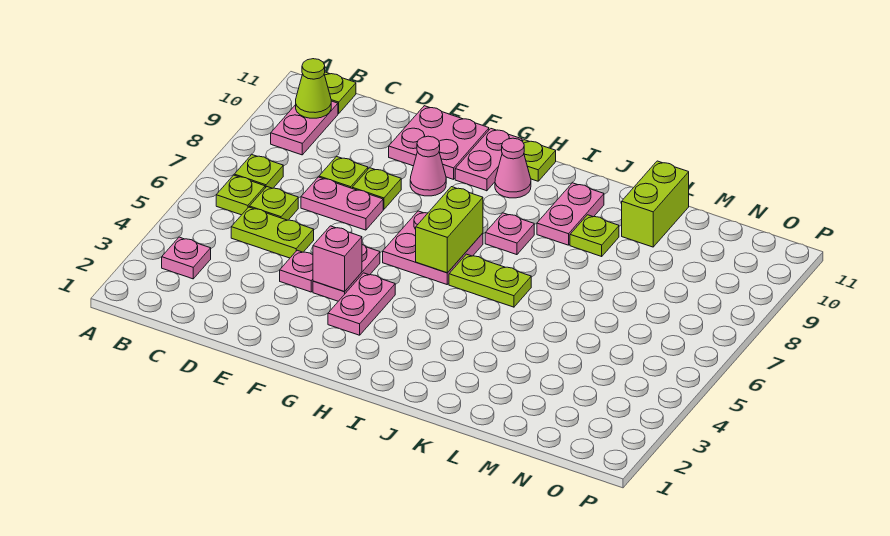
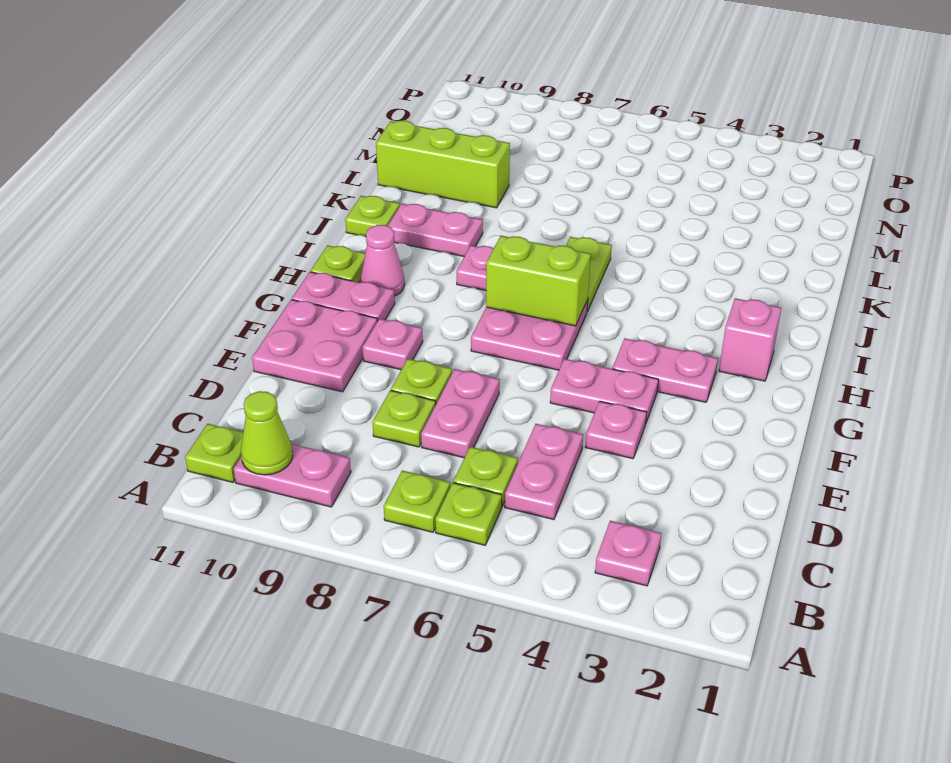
lime 1x2 plate [231,207,314,258] -> pink 1x2 plate [505,424,583,520]
pink 1x1 brick [313,226,362,291] -> pink 1x1 brick moved to [719,298,781,381]
pink 1x1 cone [410,136,446,196] -> pink 1x1 plate [362,319,423,370]
lime 1x1 plate [570,215,619,256] -> lime 1x1 plate moved to [345,196,400,237]
lime 1x2 brick [622,161,689,247] -> lime 1x3 brick [376,121,510,208]

